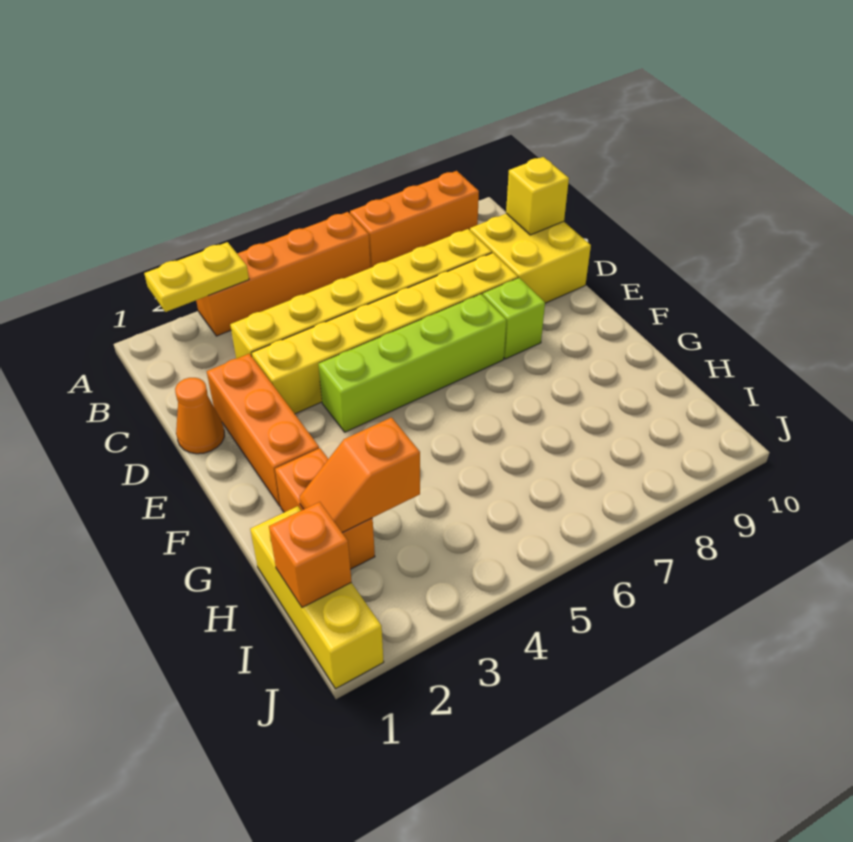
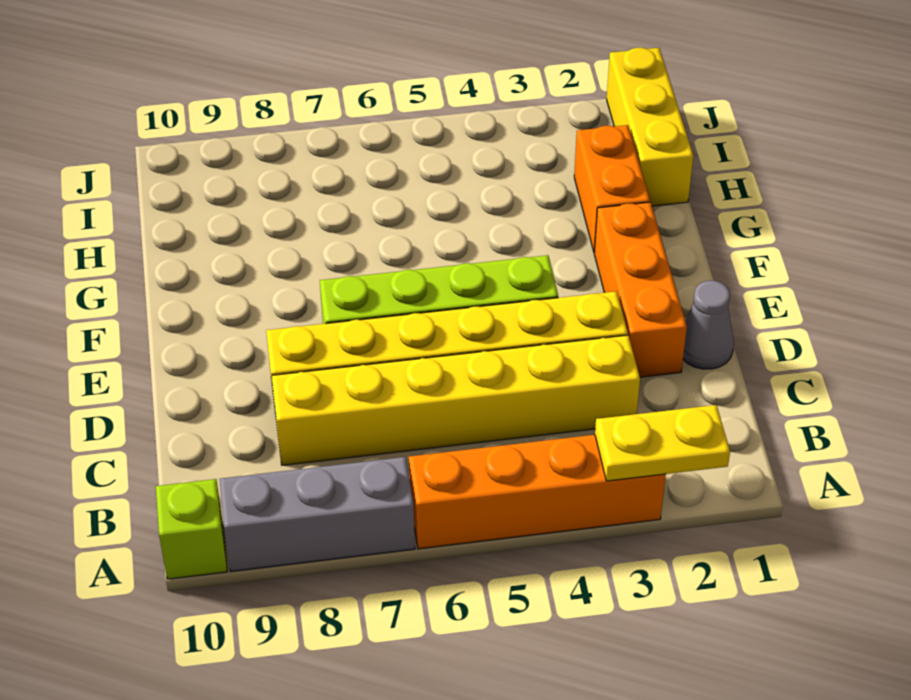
orange 1x3 brick [350,171,479,268] -> grey 1x3 brick [220,457,415,571]
yellow 2x2 brick [470,214,591,303] -> none
yellow 1x1 brick [506,157,569,235] -> none
orange 1x1 cone [175,378,224,454] -> grey 1x1 cone [683,281,734,369]
lime 1x1 brick [483,278,545,359] -> lime 1x1 brick moved to [156,479,227,579]
orange 1x2 slope [299,418,420,532] -> none
orange 1x1 brick [269,502,351,607] -> none

